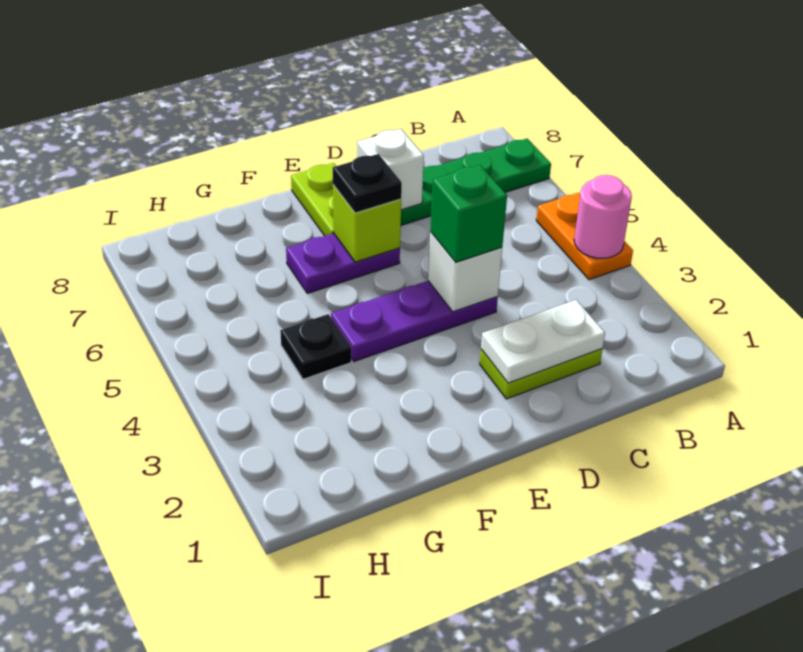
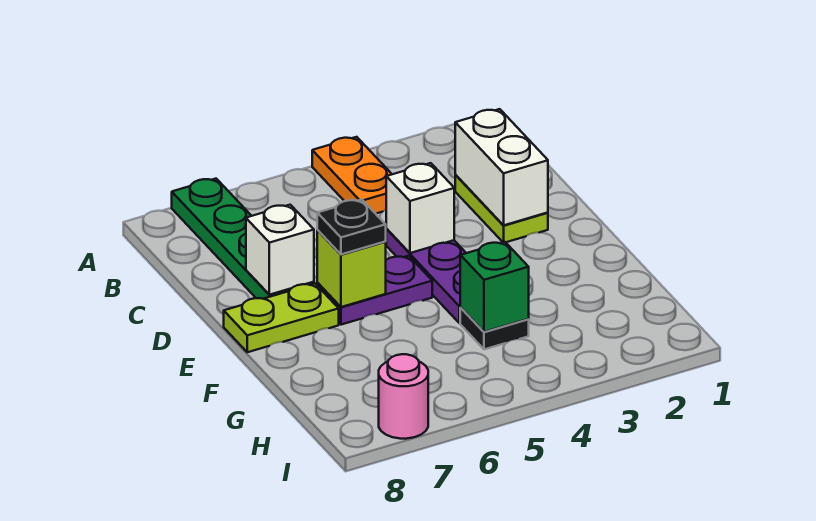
orange 1x2 plate [536,193,633,280] -> orange 1x2 plate turned to [312,137,392,214]
pink 1x1 round brick [574,175,632,258] -> pink 1x1 round brick moved to [379,354,428,439]
white 1x2 plate [481,300,605,383] -> white 1x2 brick [455,109,548,225]
green 1x1 brick [430,165,507,262] -> green 1x1 brick moved to [460,242,529,332]
purple 1x2 plate [286,233,400,293] -> purple 1x2 plate turned to [317,256,432,325]

